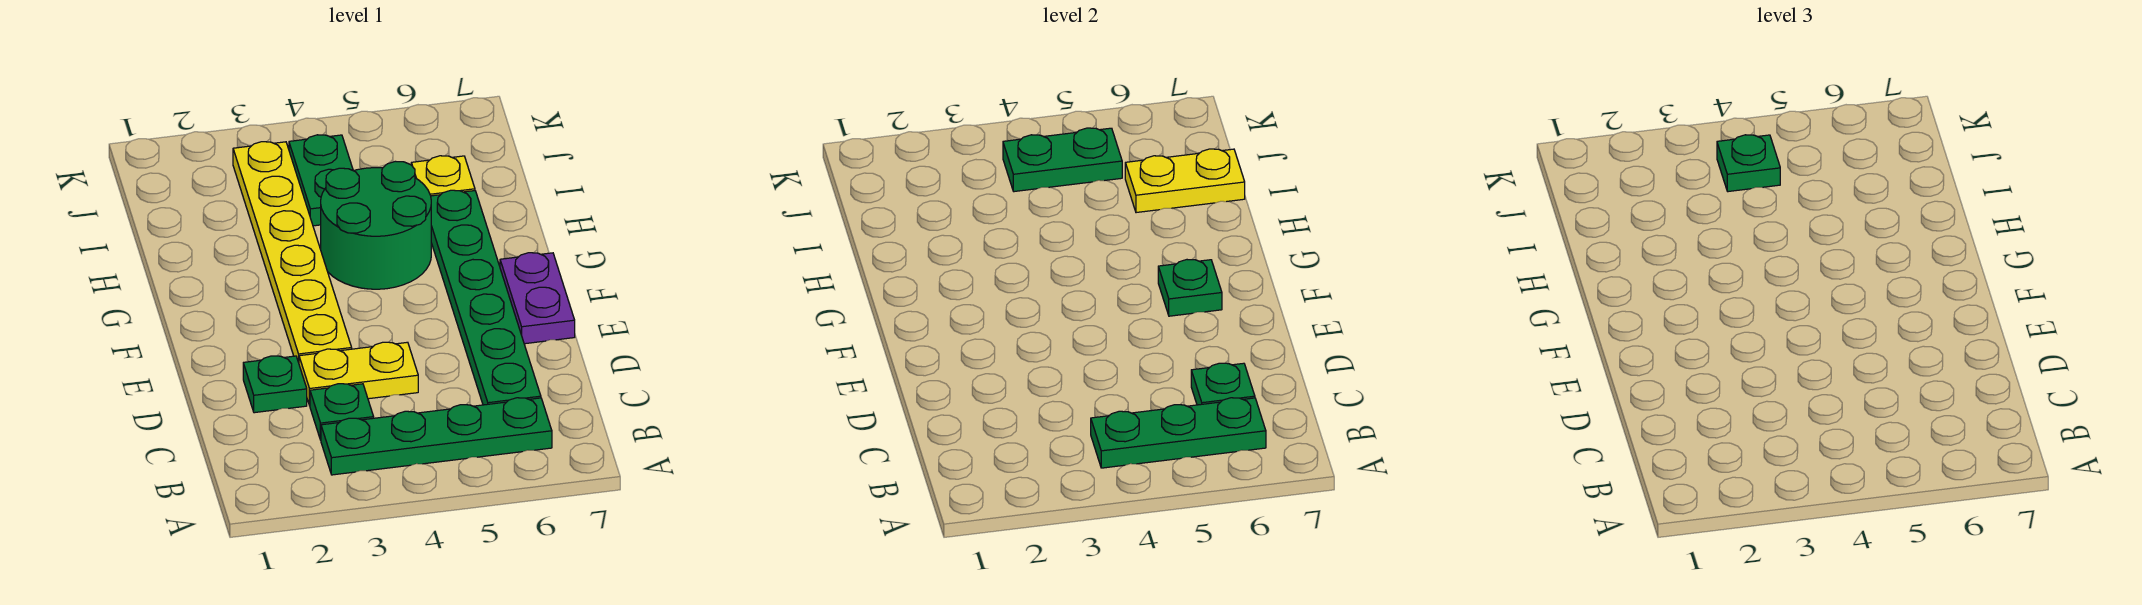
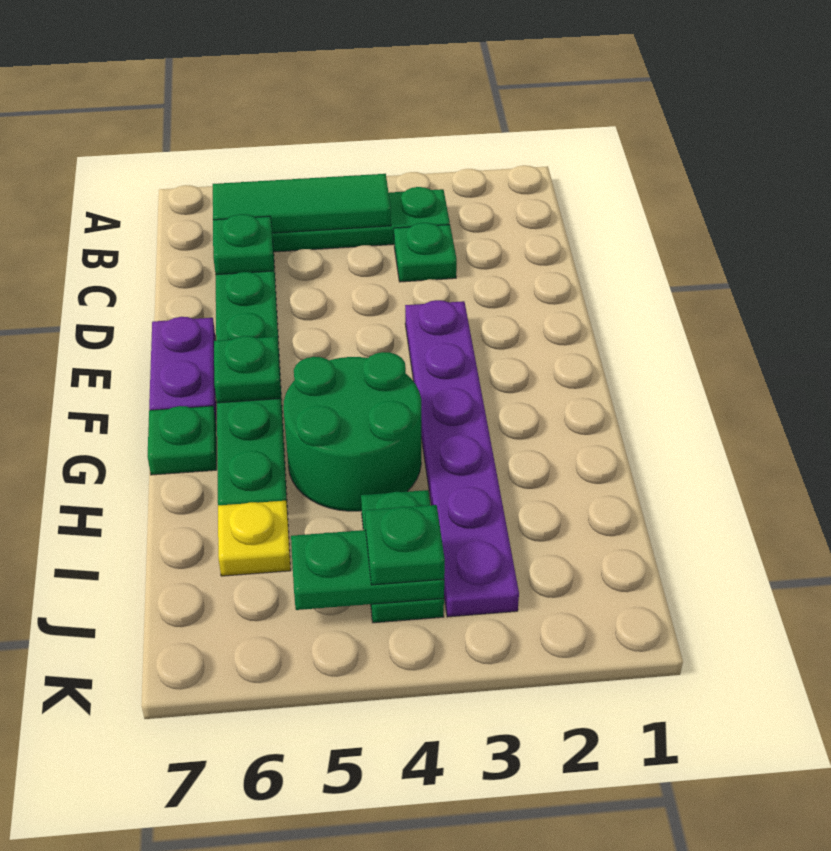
green 1x3 plate [1091,398,1266,468] -> green 1x3 tile [213,174,391,233]
green 1x1 plate [243,356,307,413] -> green 1x1 plate moved to [147,406,216,475]
yellow 1x2 plate [299,342,418,406] -> none
yellow 1x6 plate [233,142,352,362] -> purple 1x6 plate [405,300,519,617]
yellow 1x2 plate [1125,149,1245,213] -> none

